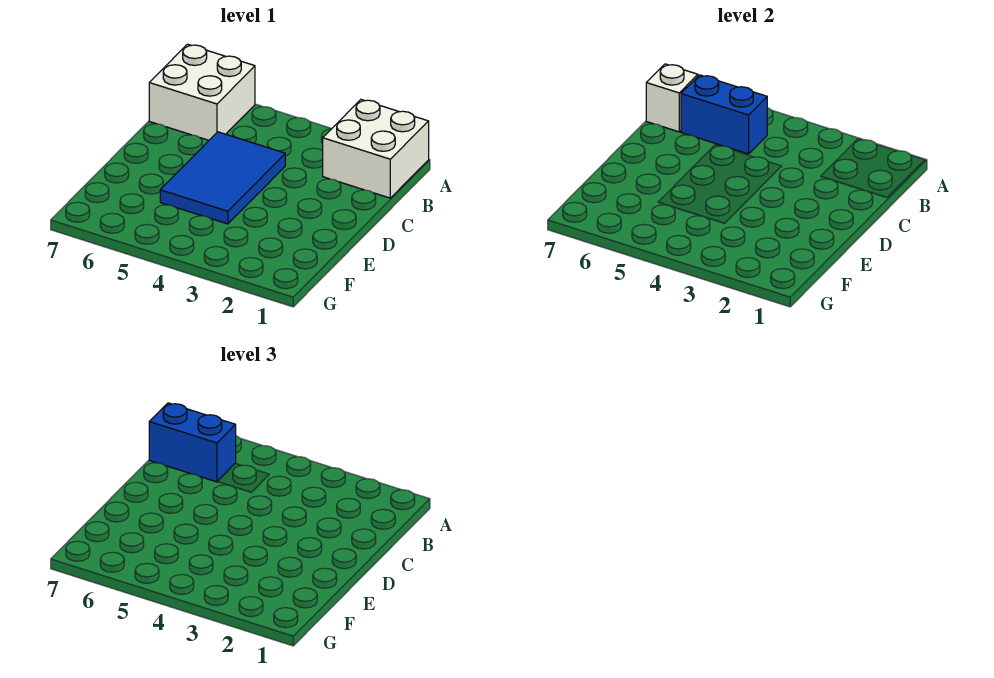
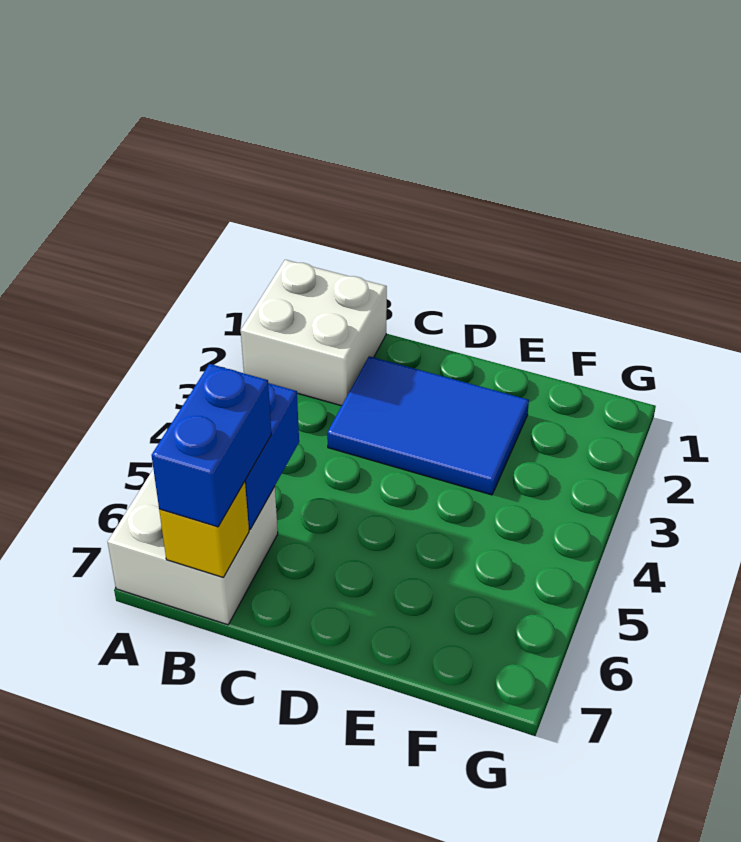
white 1x1 brick [646,64,698,132] -> yellow 1x1 brick [159,482,249,577]
blue 2x3 tile [160,132,285,224] -> blue 2x3 tile moved to [327,356,529,495]

